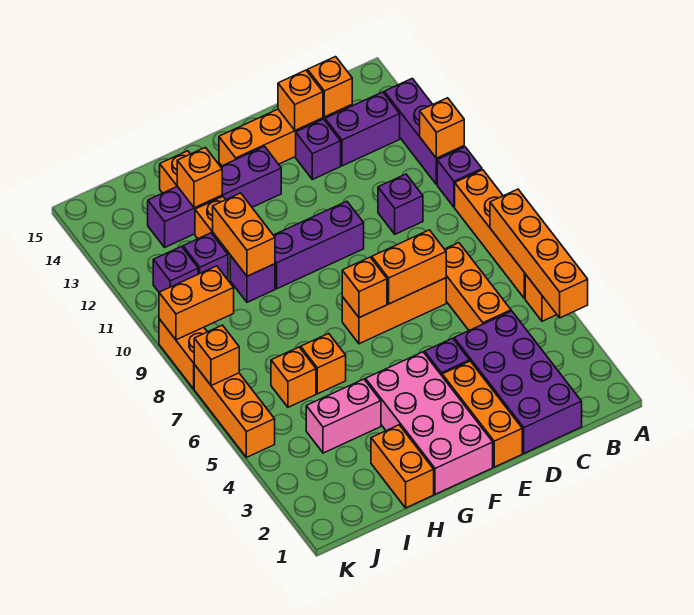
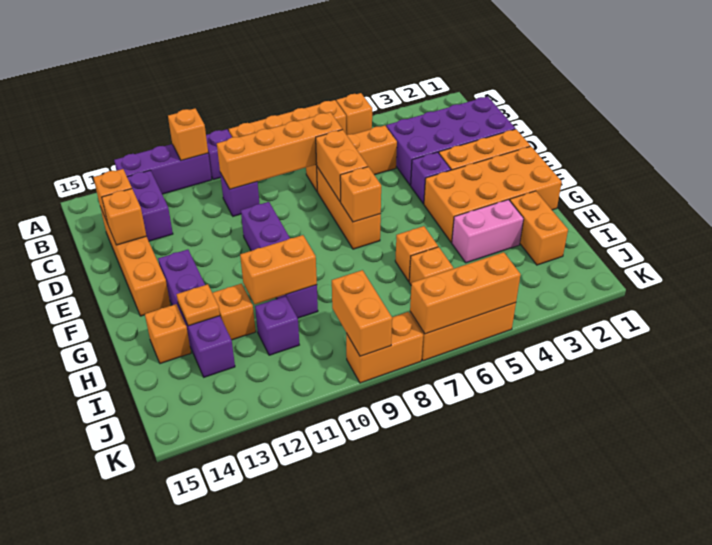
orange 1x4 brick [490,189,588,318] -> orange 1x4 brick moved to [217,112,342,189]
purple 1x1 brick [296,119,341,180] -> none
pink 2x4 brick [365,352,493,494] -> orange 2x4 brick [424,146,562,243]
orange 1x2 brick [371,425,434,508] -> orange 1x2 brick turned to [510,191,568,265]
pink 1x2 brick [306,379,381,453] -> pink 1x2 brick turned to [452,200,524,263]
orange 1x1 brick [177,147,222,208] -> orange 1x1 plate [176,284,220,326]
purple 1x1 brick [153,247,198,292] -> none
orange 1x1 brick [194,325,239,386] -> orange 1x3 brick [410,252,521,334]

